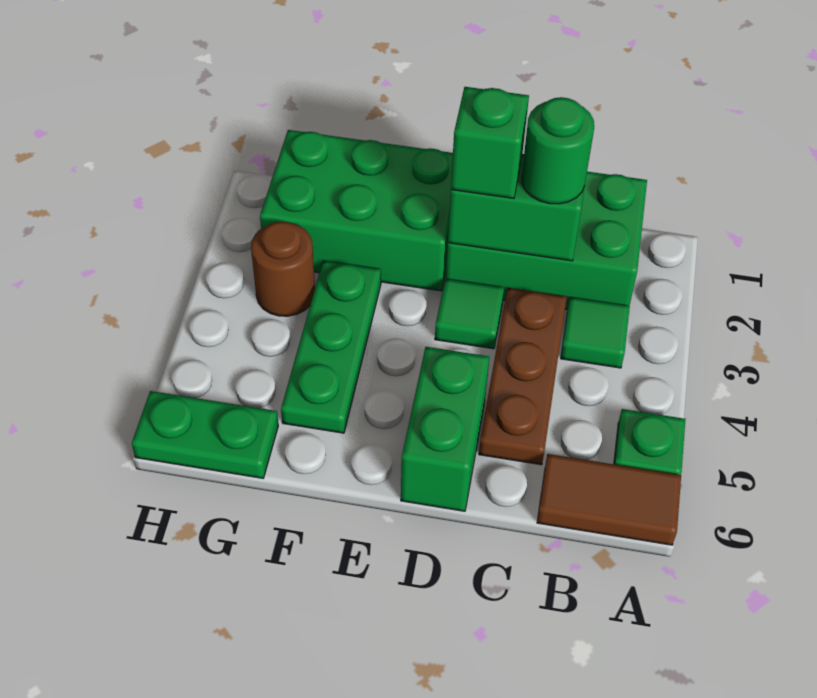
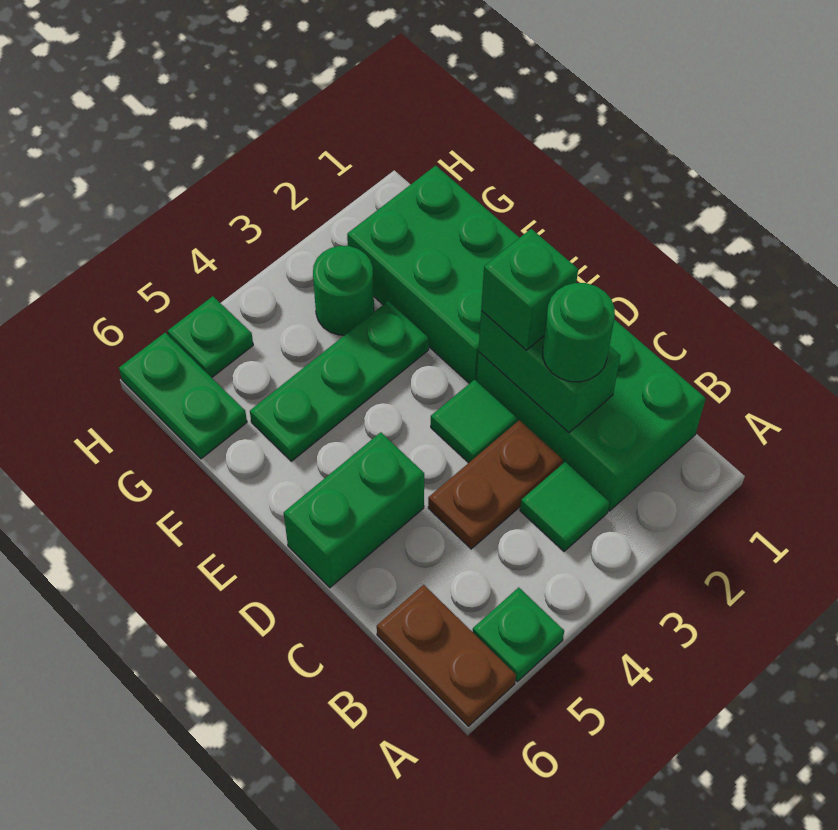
brown 1x2 tile [537,454,681,545] -> brown 1x2 plate [377,585,516,726]
brown 1x3 plate [479,288,567,465] -> brown 1x2 plate [428,420,563,549]
brown 1x1 round brick [251,221,315,316] -> green 1x1 round brick [313,246,374,335]
none -> green 1x1 plate [168,296,253,378]

